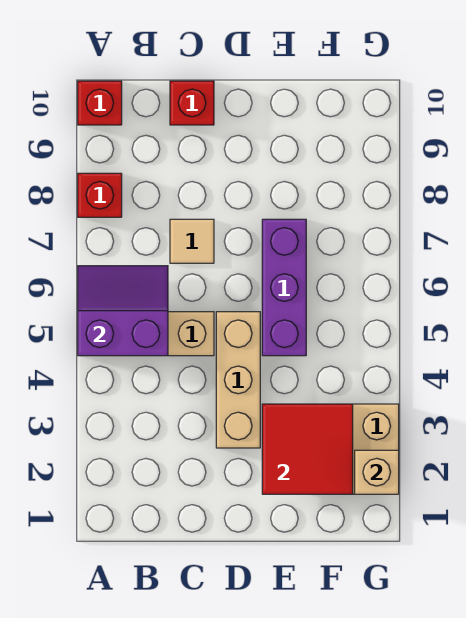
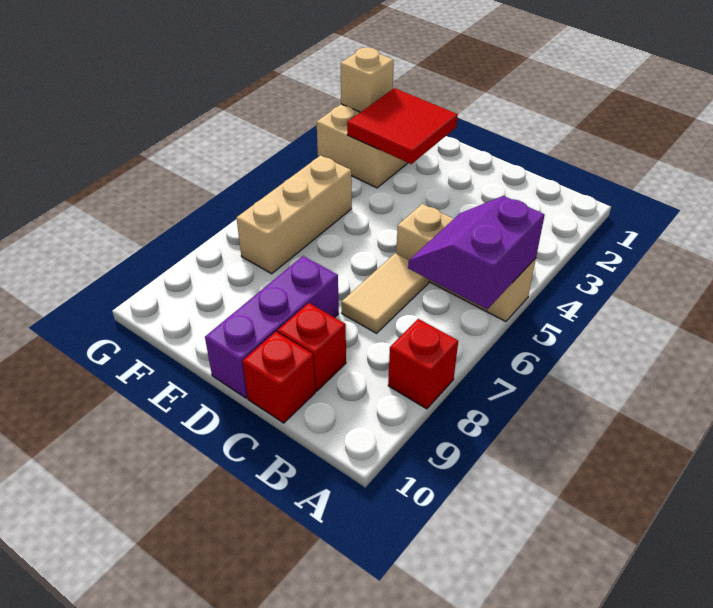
purple 2x2 slope [78,266,168,356] -> purple 2x2 slope turned to [408,196,545,309]
red 1x1 brick [78,81,122,125] -> red 1x1 brick moved to [277,303,346,391]
tan 1x1 tile [170,219,214,263] -> tan 1x2 tile [342,253,429,333]
tan 1x3 brick [216,312,260,448] -> tan 1x3 brick moved to [236,155,352,274]
purple 1x3 brick [262,219,306,356] -> purple 1x3 brick moved to [205,256,339,398]

